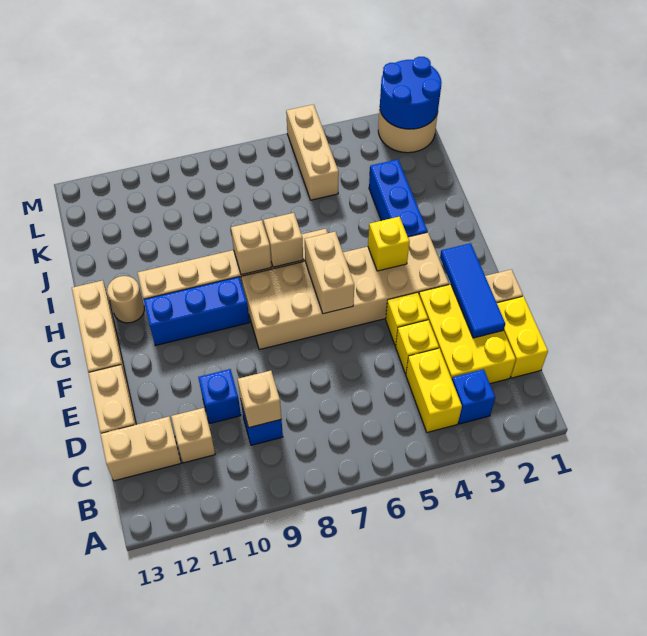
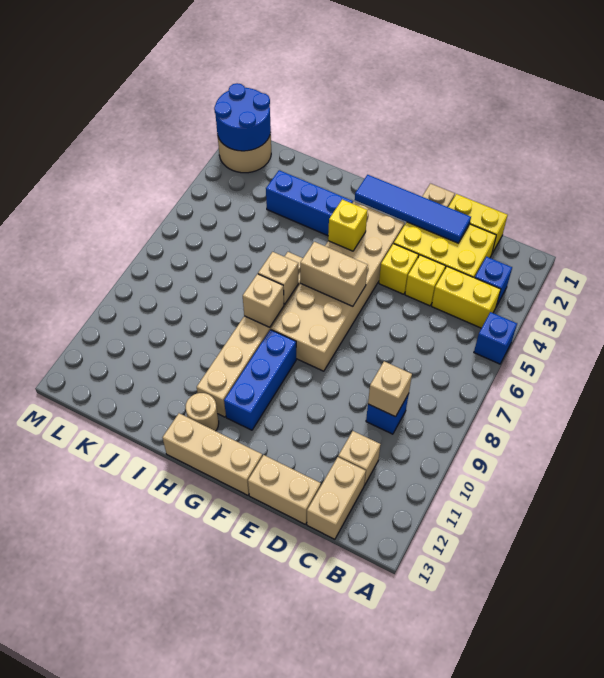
blue 1x3 tile [440,243,505,338] -> blue 1x4 tile [355,175,471,243]
blue 1x1 brick [198,369,241,424] -> blue 1x1 brick moved to [474,312,517,364]
tan 1x3 brick [286,104,339,200] -> none

